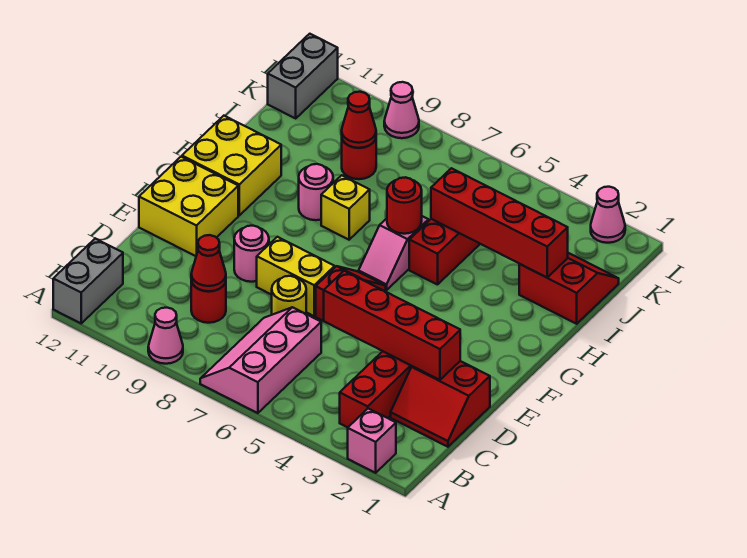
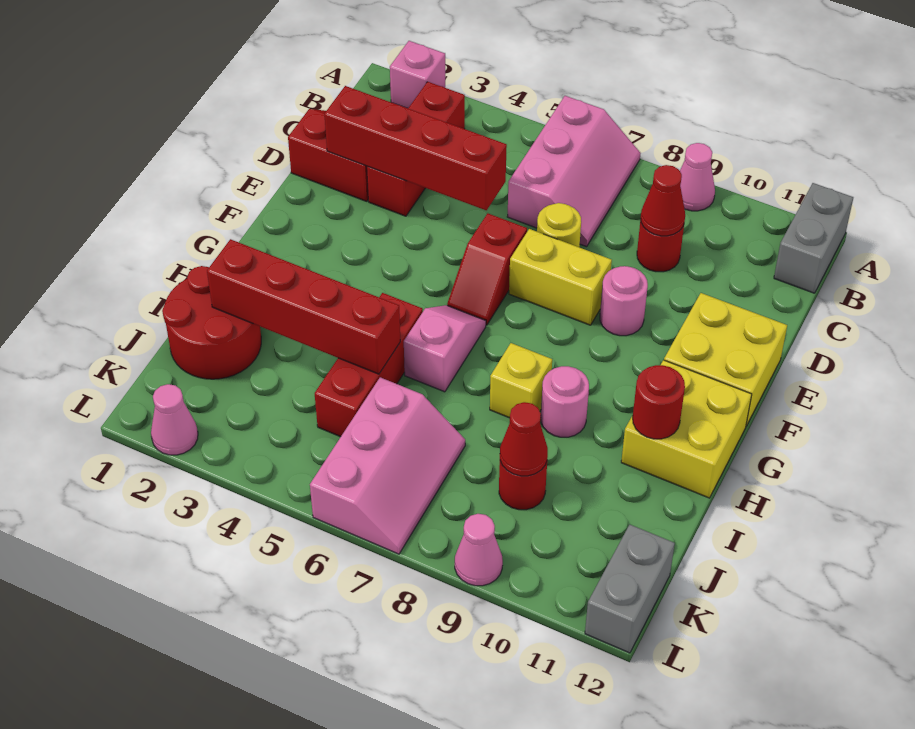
red 1x1 round brick [387,177,422,234] -> red 1x1 round brick moved to [633,365,685,439]
red 2x2 slope [519,253,619,324] -> red 2x2 round brick [162,266,261,379]
none -> pink 2x3 slope [310,377,465,554]

